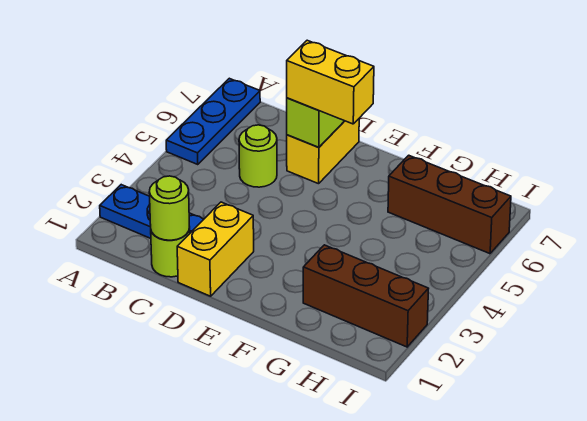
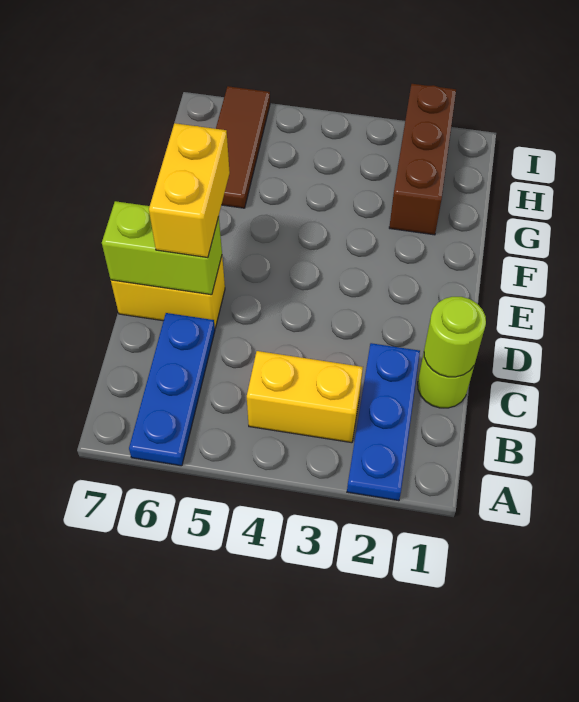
blue 1x3 plate [166,78,260,164] -> blue 1x3 plate turned to [129,313,215,466]
lime 1x1 round brick [239,125,277,187] -> none
yellow 1x2 brick [177,202,254,296] -> yellow 1x2 brick moved to [247,351,363,443]
brown 1x3 brick [388,155,511,254] -> brown 1x3 tile [216,86,270,208]

